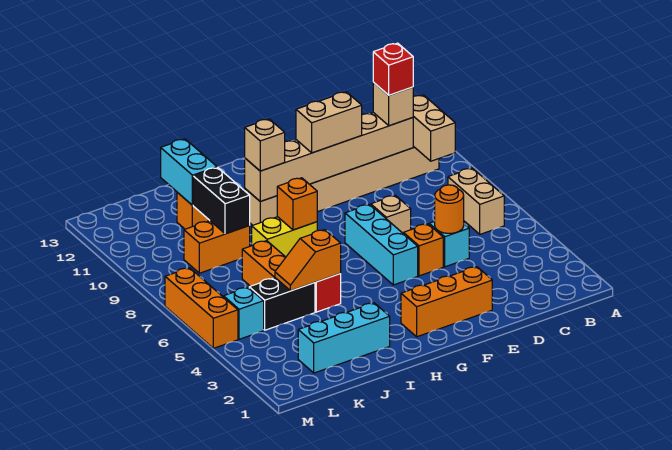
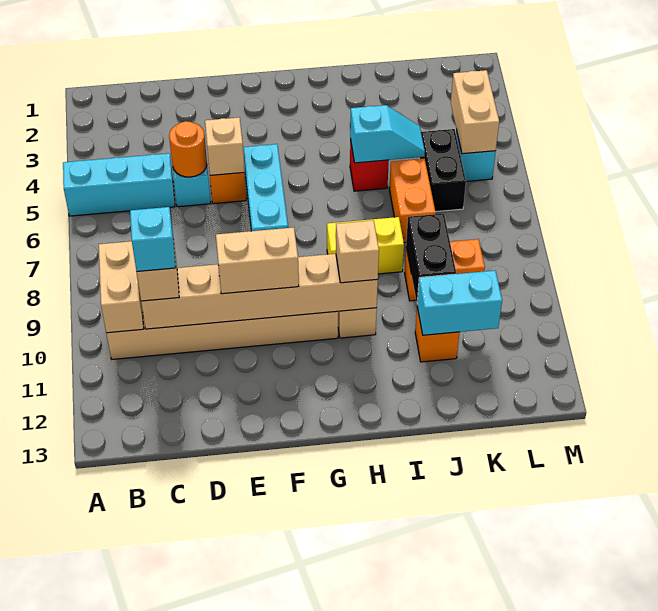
tan 1x2 brick [448,168,504,234] -> tan 1x2 brick moved to [451,70,499,154]
red 1x1 brick [373,43,413,95] -> cyan 1x1 brick [130,207,176,272]
orange 1x3 brick [401,267,492,337] -> none
tan 1x1 brick [371,195,411,233] -> tan 1x1 brick moved to [205,117,244,175]
orange 1x1 brick [277,178,317,230] -> none
cyan 1x3 brick [298,303,390,373] -> cyan 1x3 brick moved to [63,153,175,216]
orange 1x2 slope [275,230,341,291] -> cyan 1x2 slope [350,105,425,163]
black 1x2 brick [249,278,315,330] -> black 1x2 brick turned to [419,129,466,212]
cyan 1x2 brick [161,139,217,205] -> cyan 1x2 brick turned to [417,271,502,335]
orange 1x3 brick [165,268,238,348] -> none

